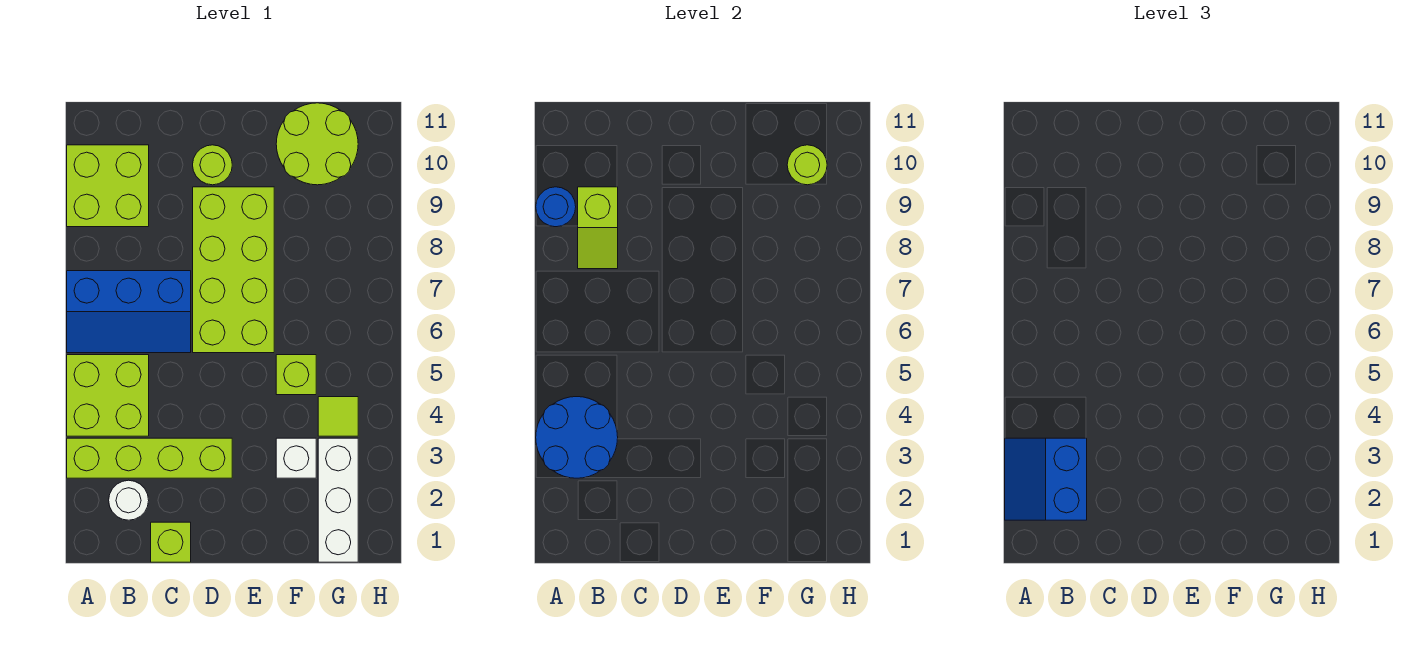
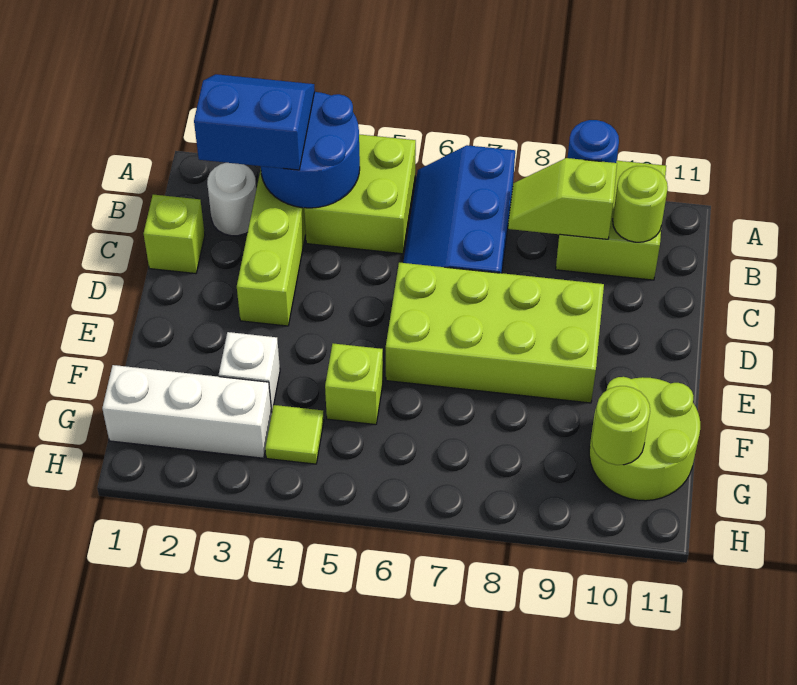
lime 1x1 round brick [193,145,232,185] -> lime 1x1 round brick moved to [613,166,668,242]

